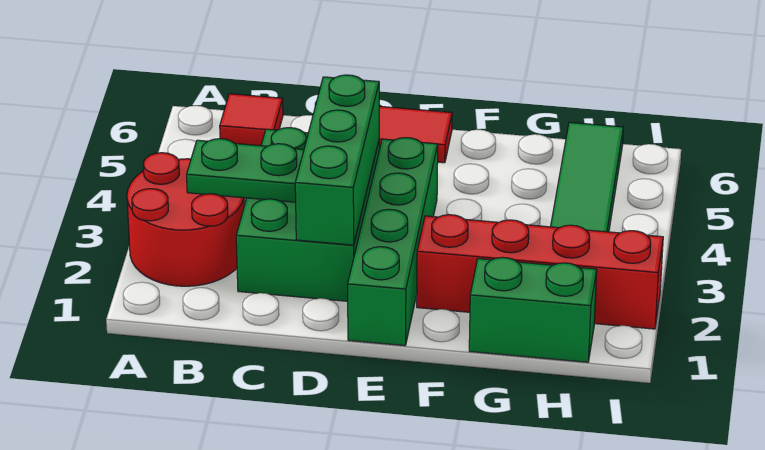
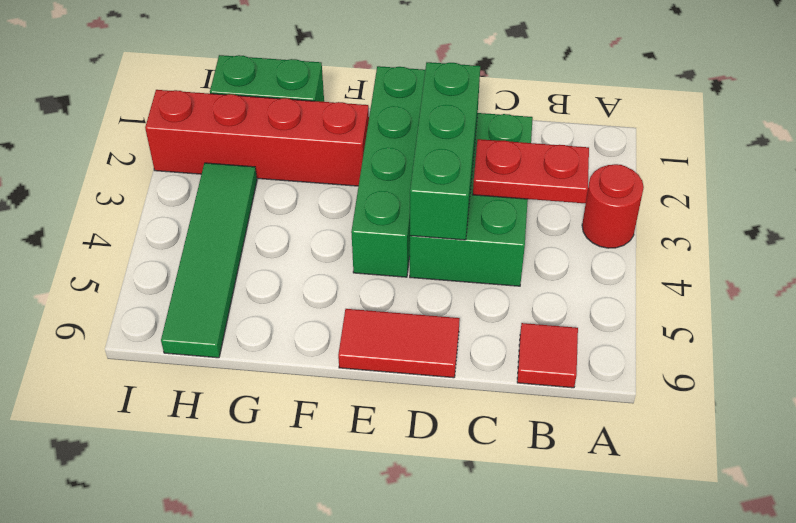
red 2x2 round brick [127,153,245,286] -> red 1x1 round brick [582,164,644,248]
green 1x2 plate [187,139,304,202] -> red 1x2 plate [473,139,589,204]

